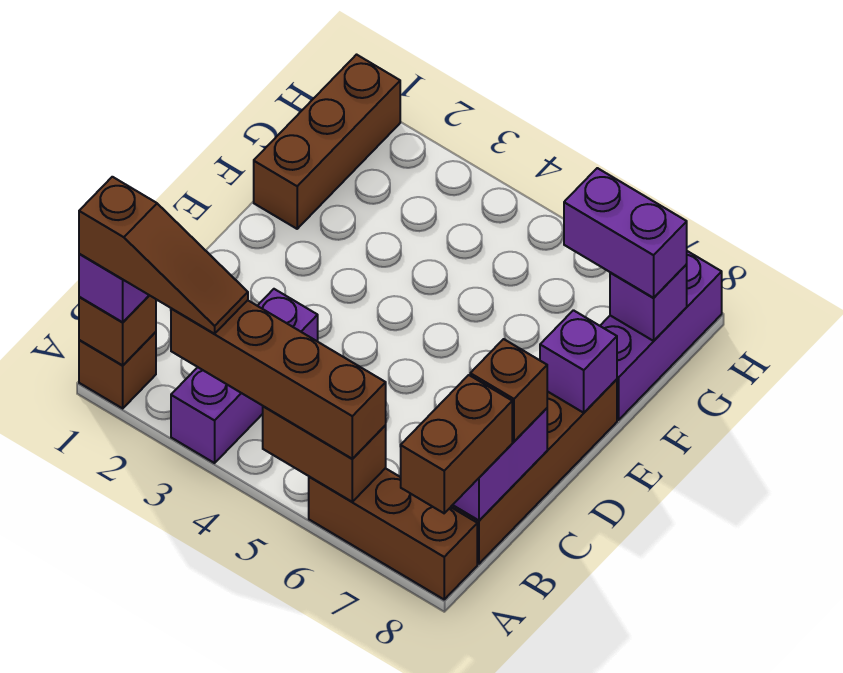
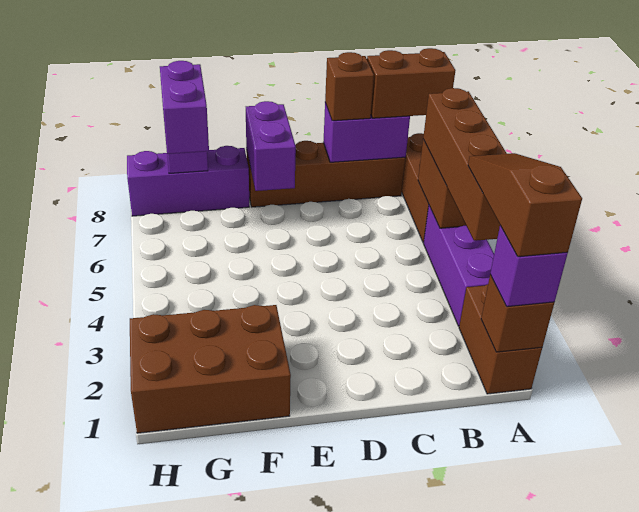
brown 1x1 brick [79,332,156,408] -> brown 1x2 brick [459,284,542,394]
purple 1x3 brick [171,289,318,463] -> purple 1x3 brick turned to [423,206,494,326]
purple 1x1 brick [540,310,617,413] -> purple 1x2 brick [246,101,296,191]
brown 1x3 brick [254,55,400,229] -> brown 2x3 brick [130,305,291,433]

